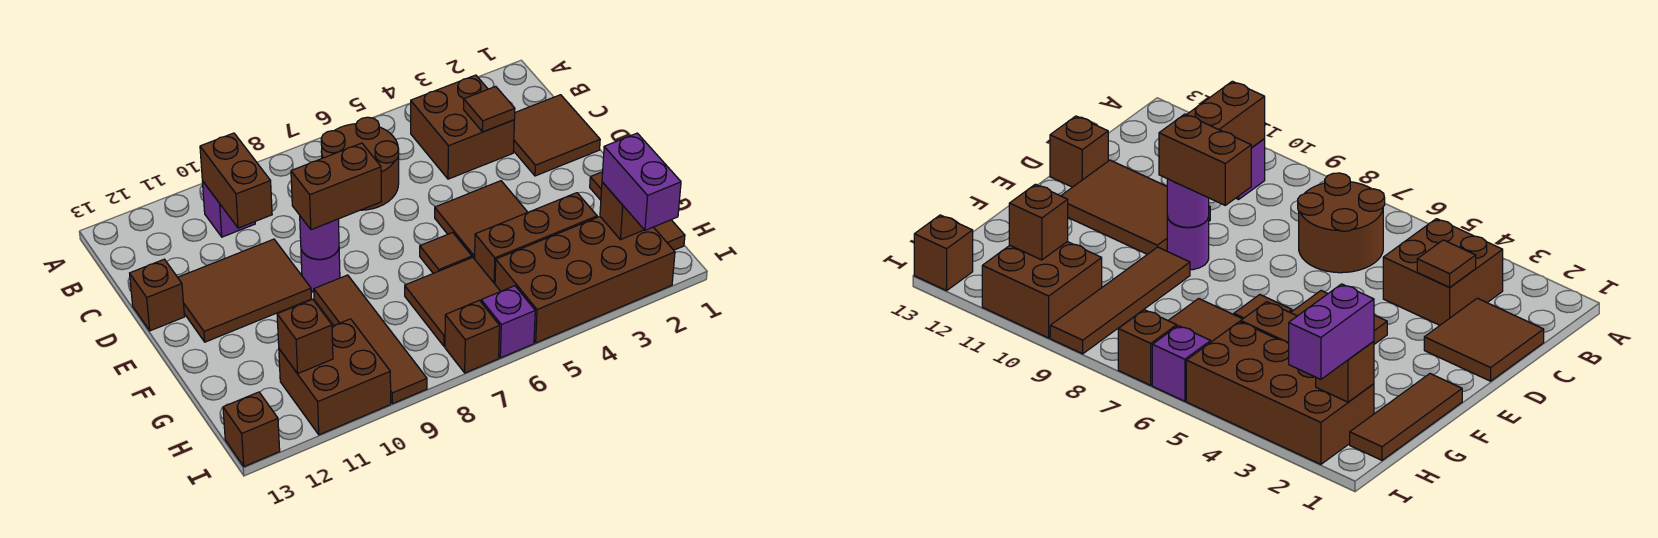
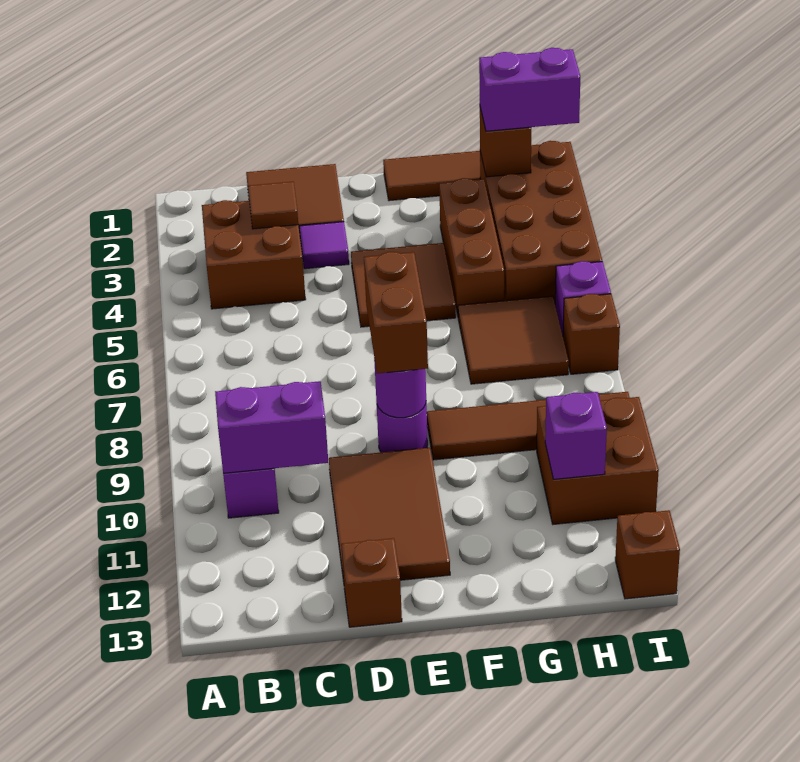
brown 2x2 round brick [321,117,399,210] -> none
brown 1x2 brick [200,133,272,228] -> purple 1x2 brick [215,381,328,474]
none -> purple 1x1 tile [299,222,349,269]
brown 1x1 tile [420,232,472,273] -> none
brown 1x1 brick [277,299,333,374] -> purple 1x1 brick [545,392,607,479]

